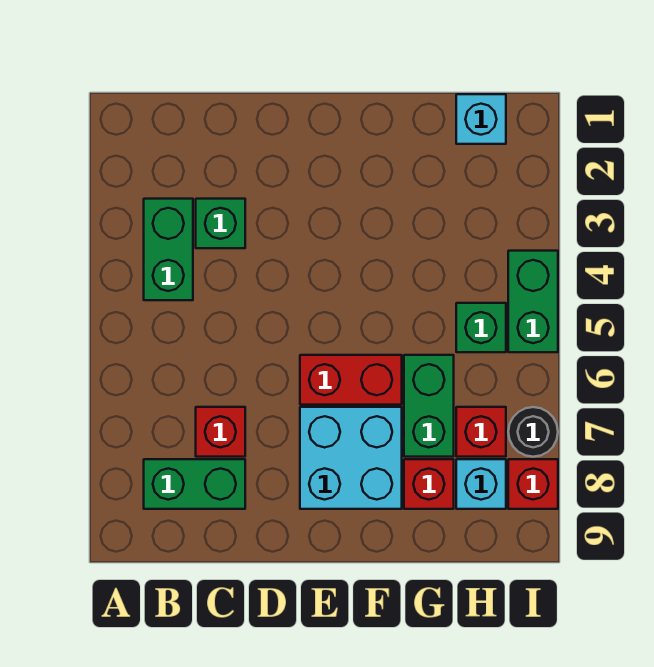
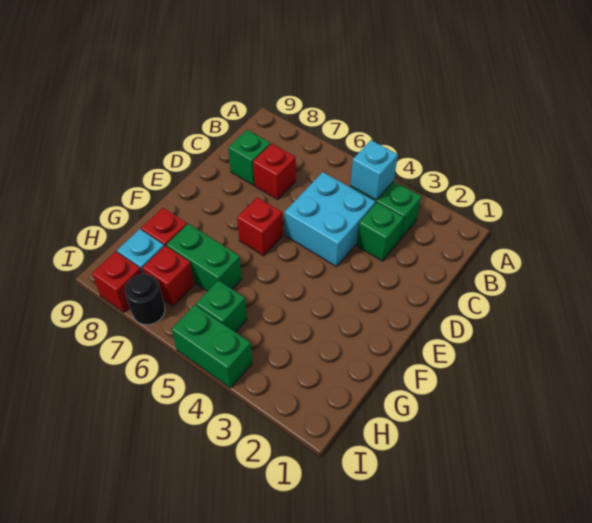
green 1x2 brick [144,459,245,509] -> green 1x1 brick [228,130,270,185]
red 1x2 brick [300,355,402,405] -> red 1x1 brick [237,197,283,256]
cyan 2x2 brick [300,407,402,509] -> cyan 2x2 brick moved to [284,172,376,267]
cyan 1x1 brick [456,94,506,144] -> cyan 1x1 brick moved to [350,140,398,200]

